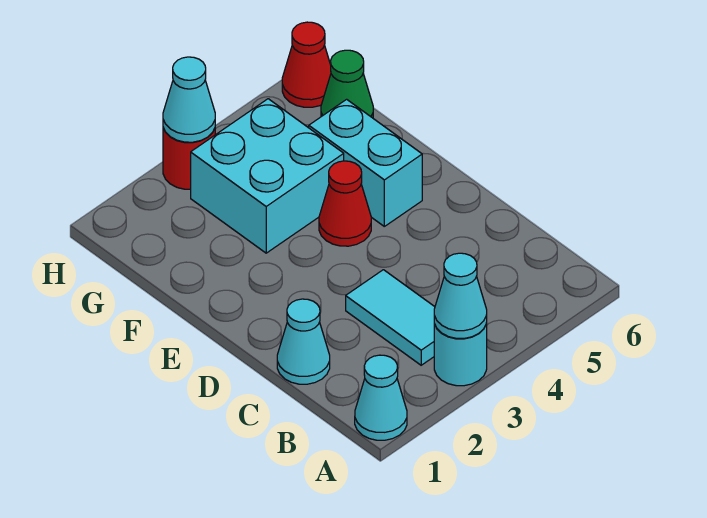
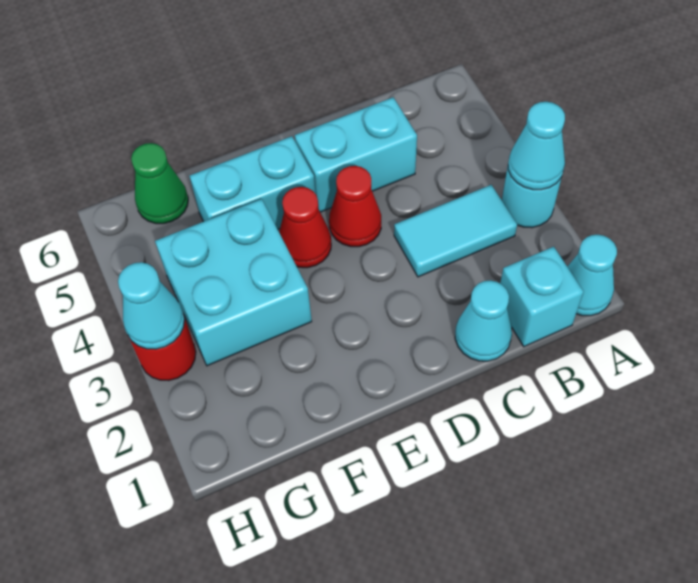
none -> cyan 1x1 brick [500,247,584,347]
none -> cyan 1x2 brick [295,97,417,212]
red 1x1 cone [282,22,331,107] -> red 1x1 cone moved to [329,166,381,247]

